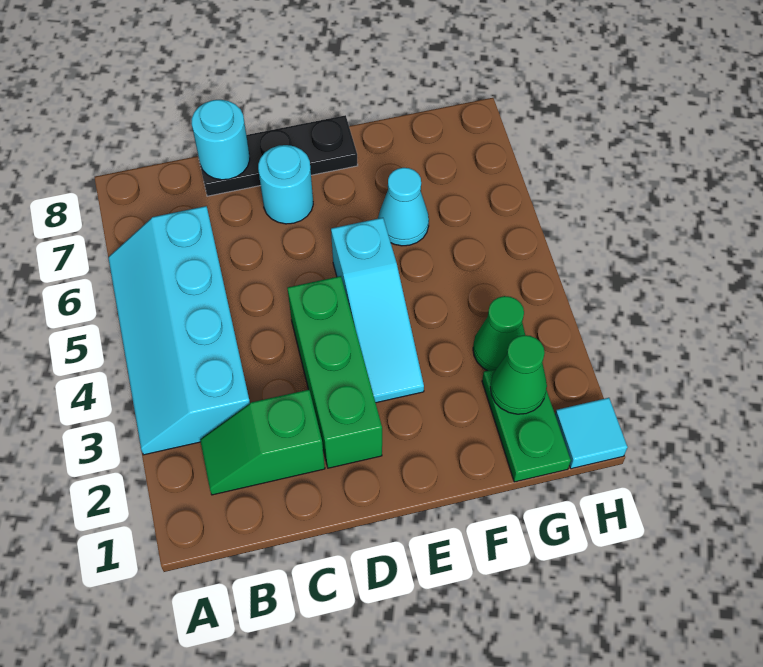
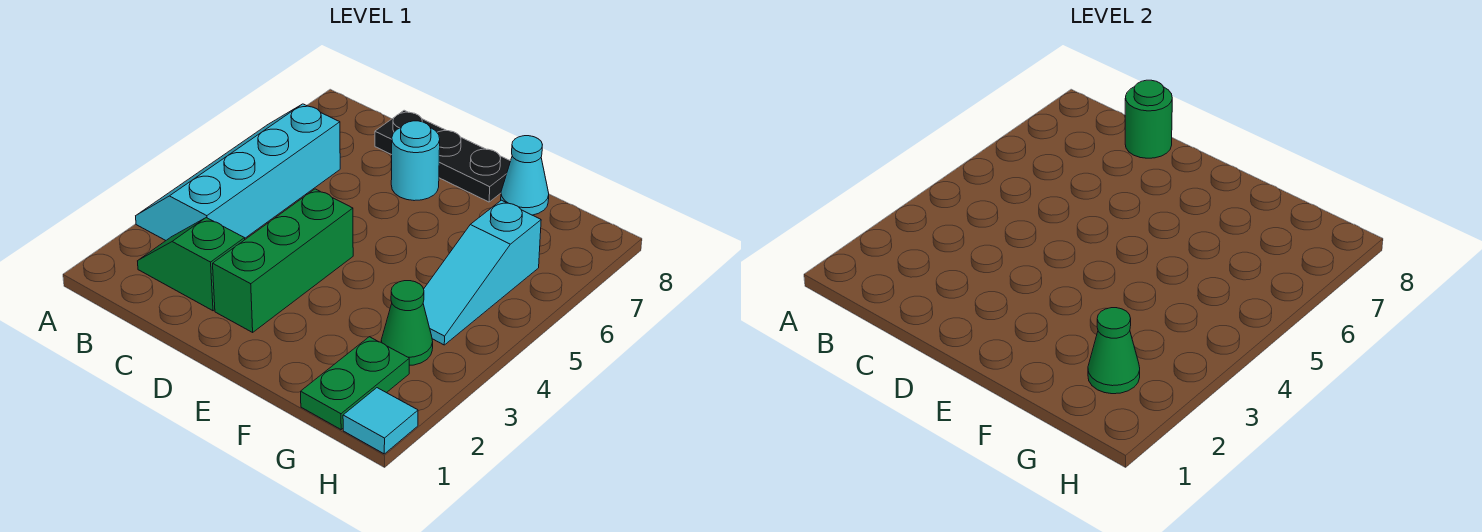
cyan 1x1 round brick [192,100,250,180] -> green 1x1 round brick [1125,80,1172,158]
cyan 1x3 slope [331,218,424,403] -> cyan 1x3 slope moved to [423,200,541,345]
cyan 1x1 cone [378,168,429,246] -> cyan 1x1 cone moved to [501,136,549,215]

